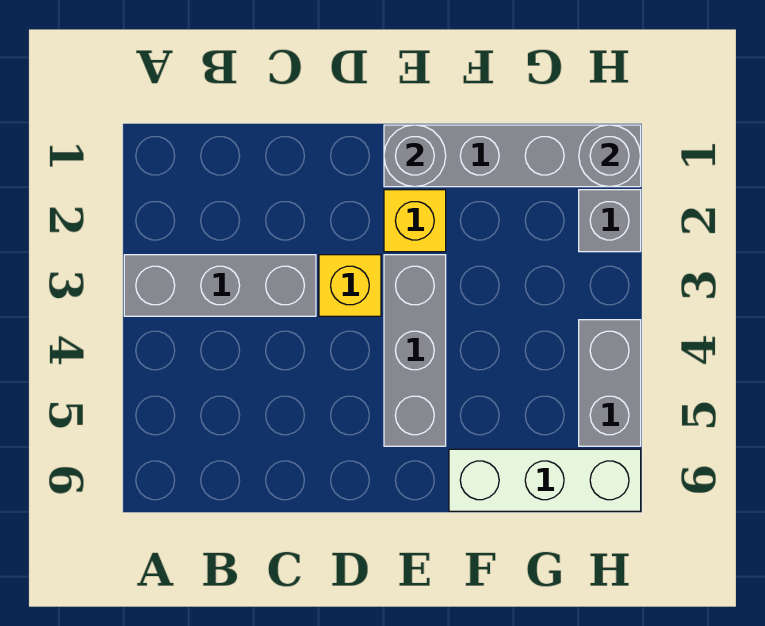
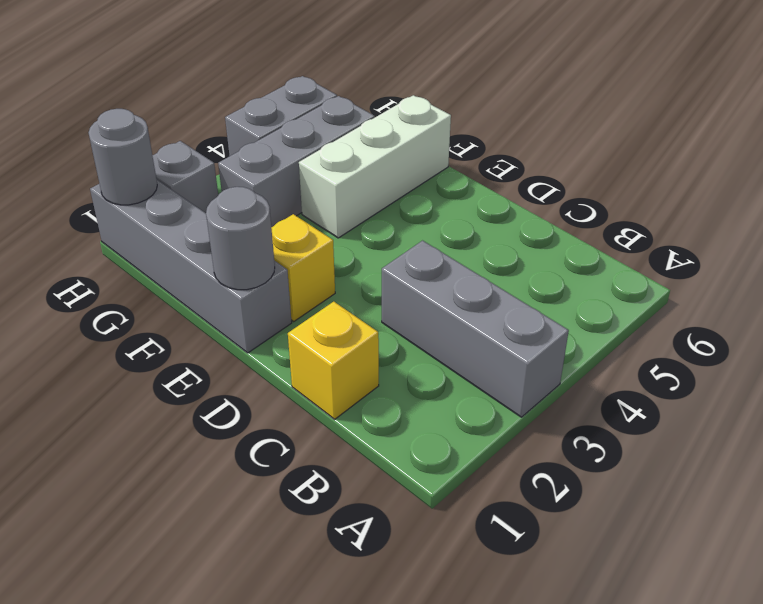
yellow 1x1 brick [319,255,381,316] -> yellow 1x1 brick moved to [288,302,379,419]
grey 1x3 brick [384,255,446,446] -> grey 1x3 brick moved to [218,96,375,227]
white 1x3 brick [449,449,641,511] -> white 1x3 brick turned to [299,95,451,238]

